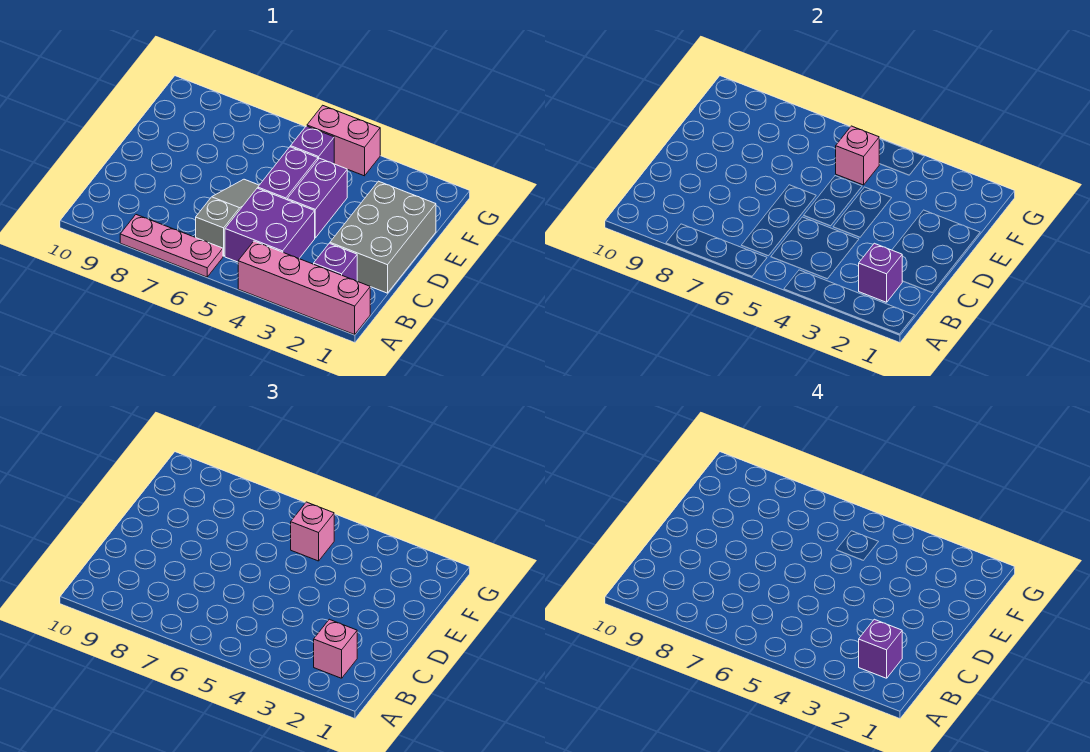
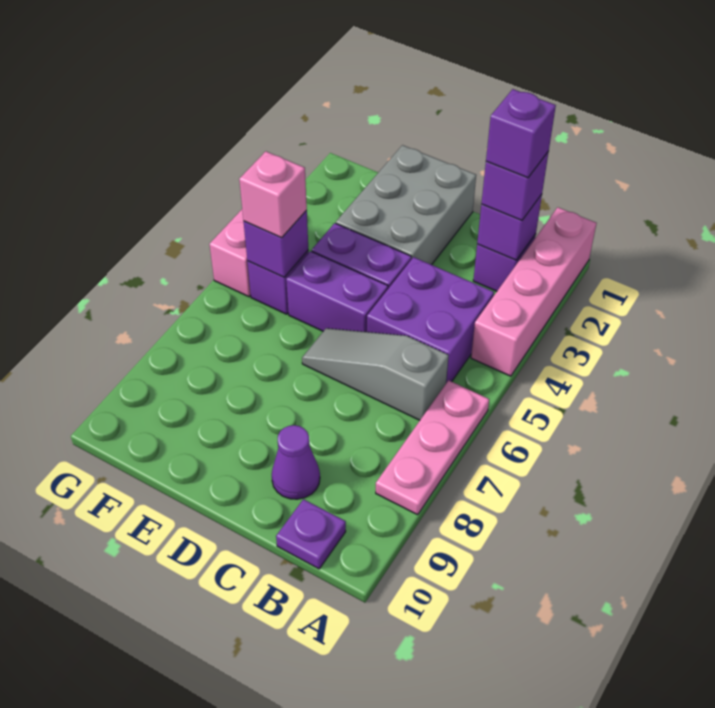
pink 1x1 brick [314,619,357,678] -> purple 1x1 brick [481,151,549,220]
none -> purple 1x1 plate [276,499,346,569]
grey 2x3 brick [330,181,436,293] -> grey 2x3 brick turned to [336,145,476,265]
none -> purple 1x1 cone [272,425,320,499]
pink 1x1 brick [836,126,879,185] -> purple 1x1 brick [244,211,308,277]

